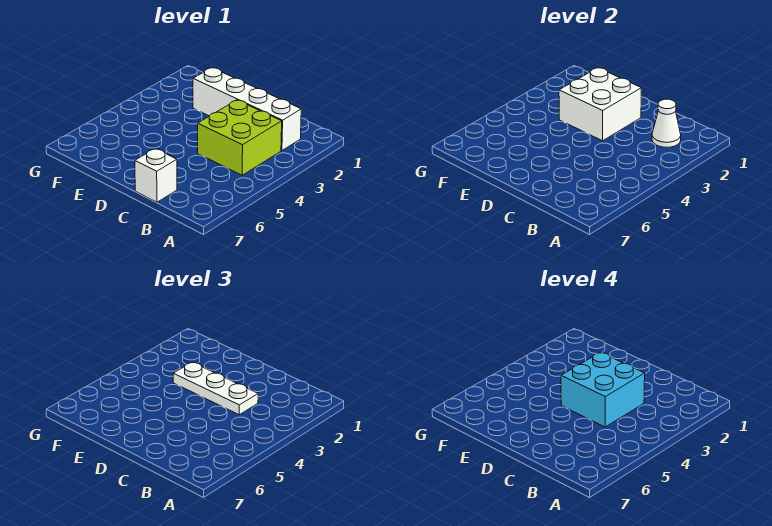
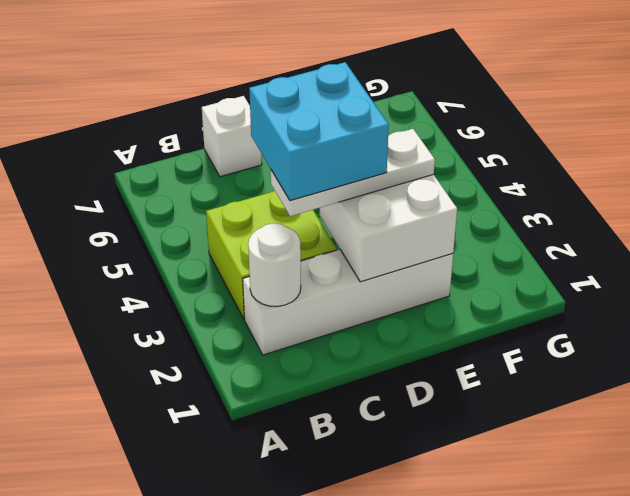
white 1x1 cone [652,99,681,147] -> white 1x1 round brick [248,223,301,306]

